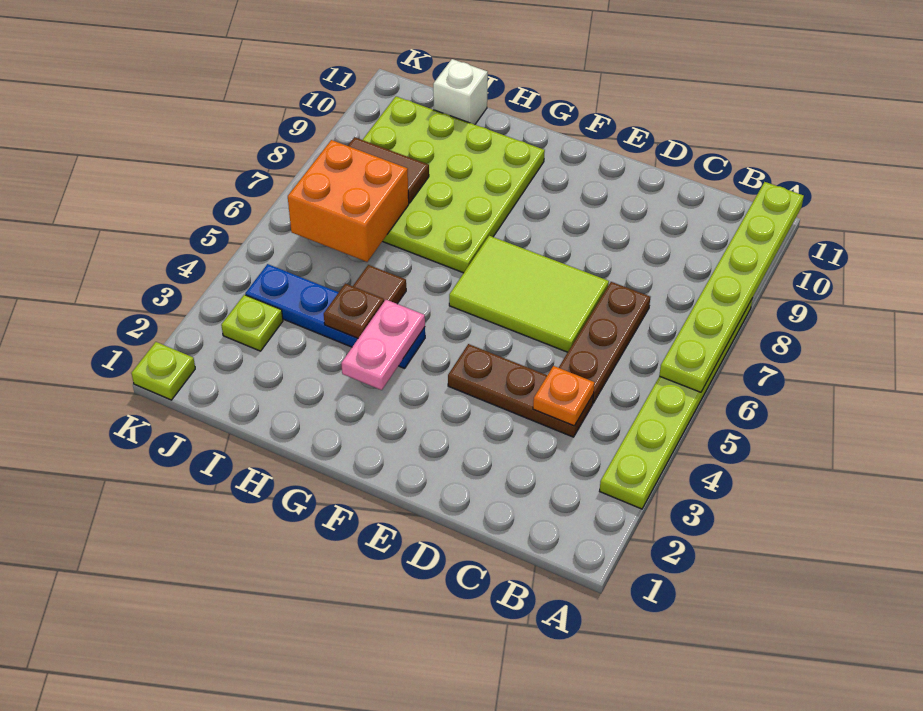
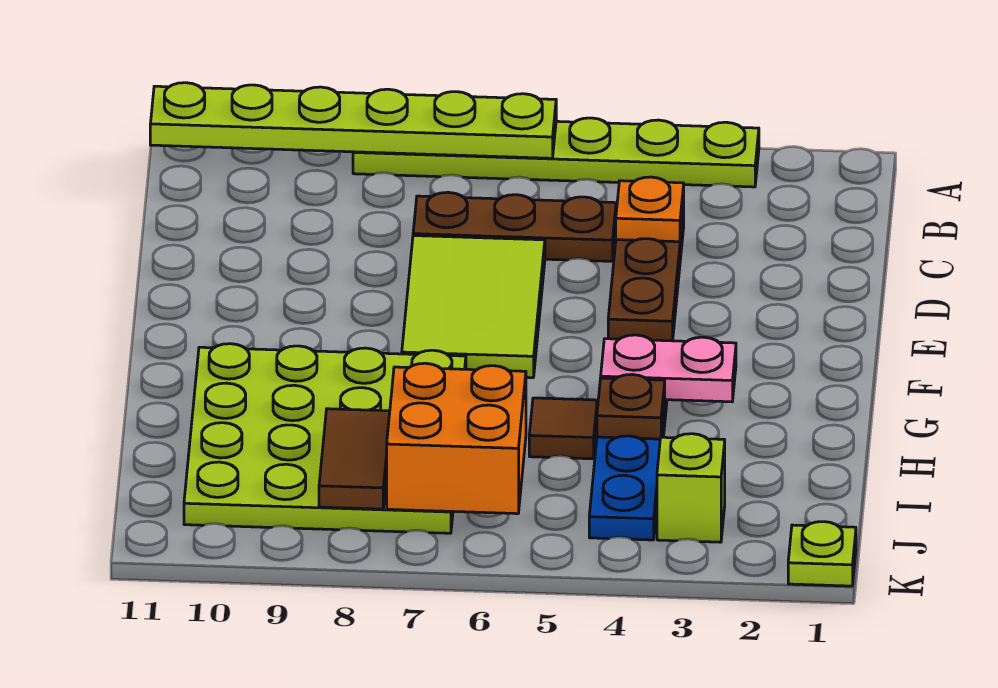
white 1x1 brick [433,59,488,125] -> none
lime 1x1 plate [221,295,283,351] -> lime 1x1 brick [657,434,725,542]

